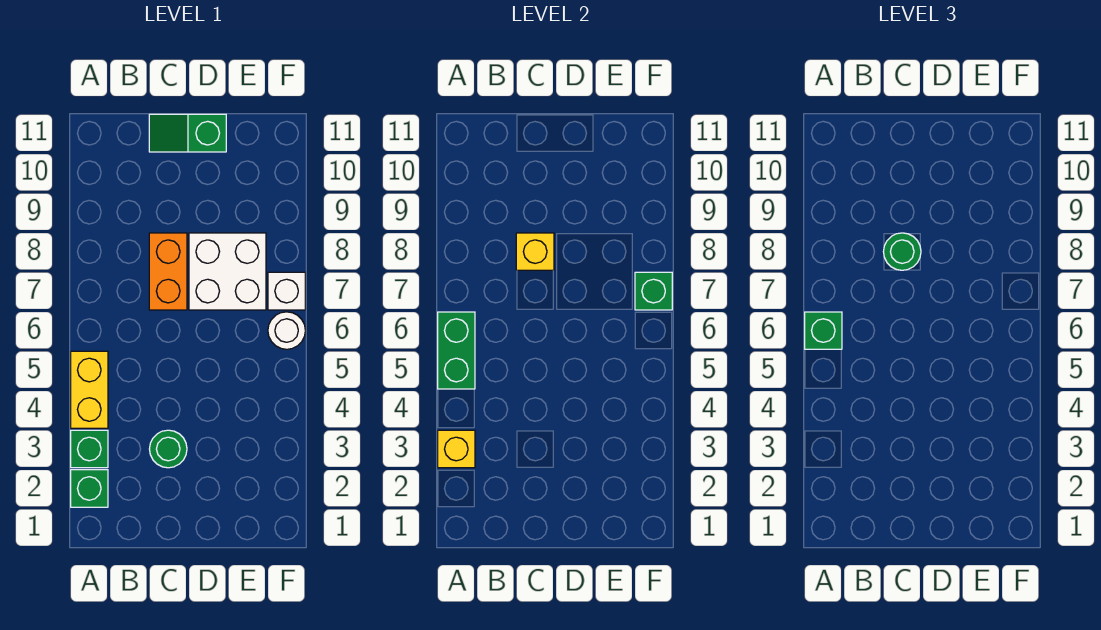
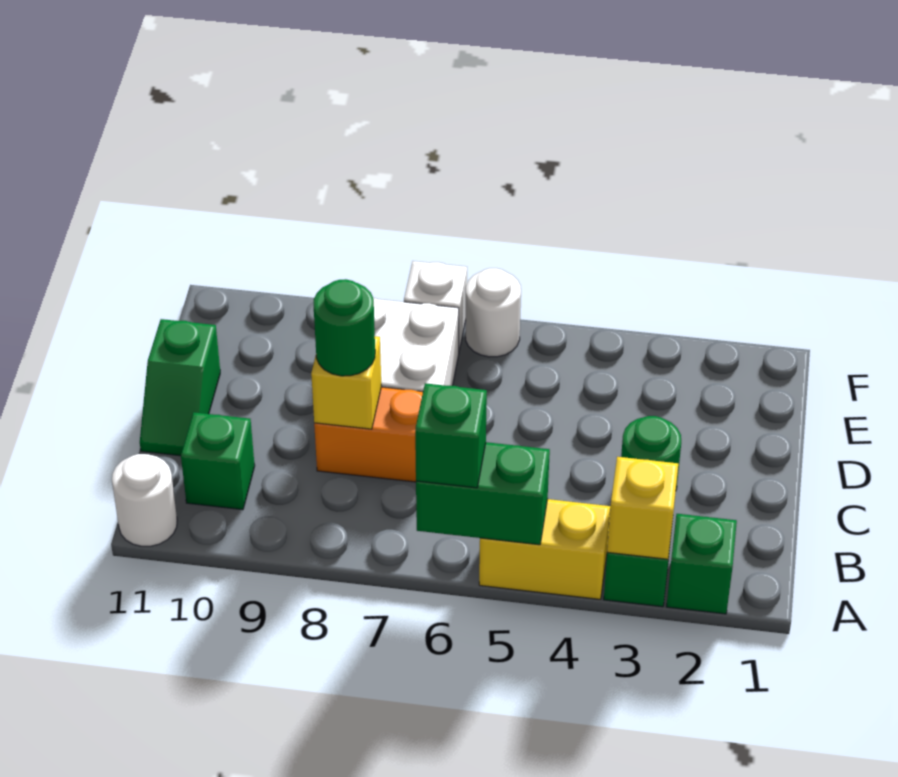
none -> white 1x1 round brick [112,454,177,546]
green 1x1 brick [635,272,672,310] -> green 1x1 brick moved to [181,412,255,510]

